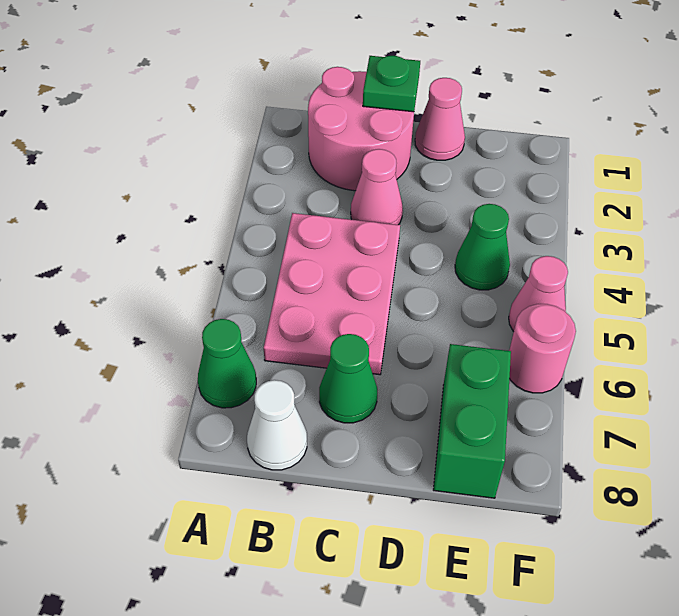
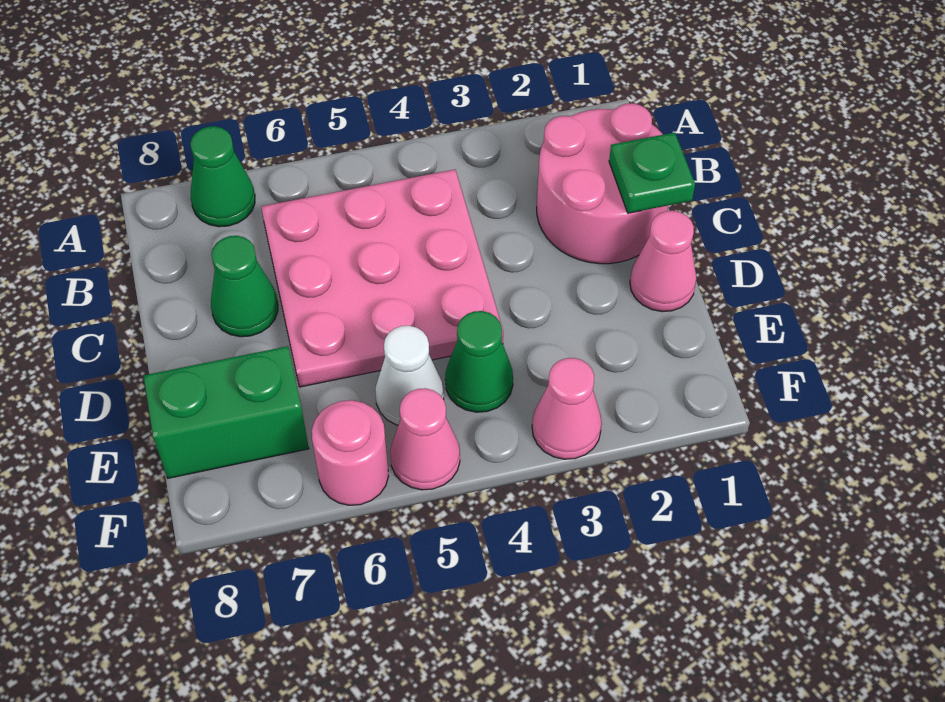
pink 2x3 plate [264,213,400,375] -> pink 3x3 plate [261,170,503,387]
white 1x1 cone [247,380,307,470] -> white 1x1 cone moved to [375,326,444,425]
pink 1x1 cone [351,149,403,225] -> pink 1x1 cone moved to [532,358,602,459]

